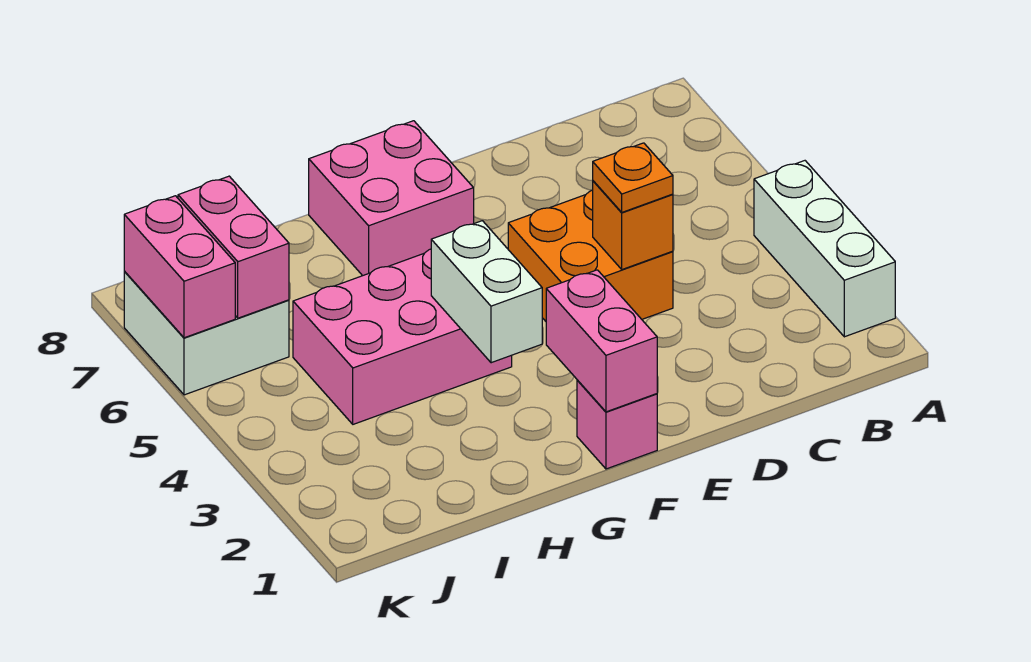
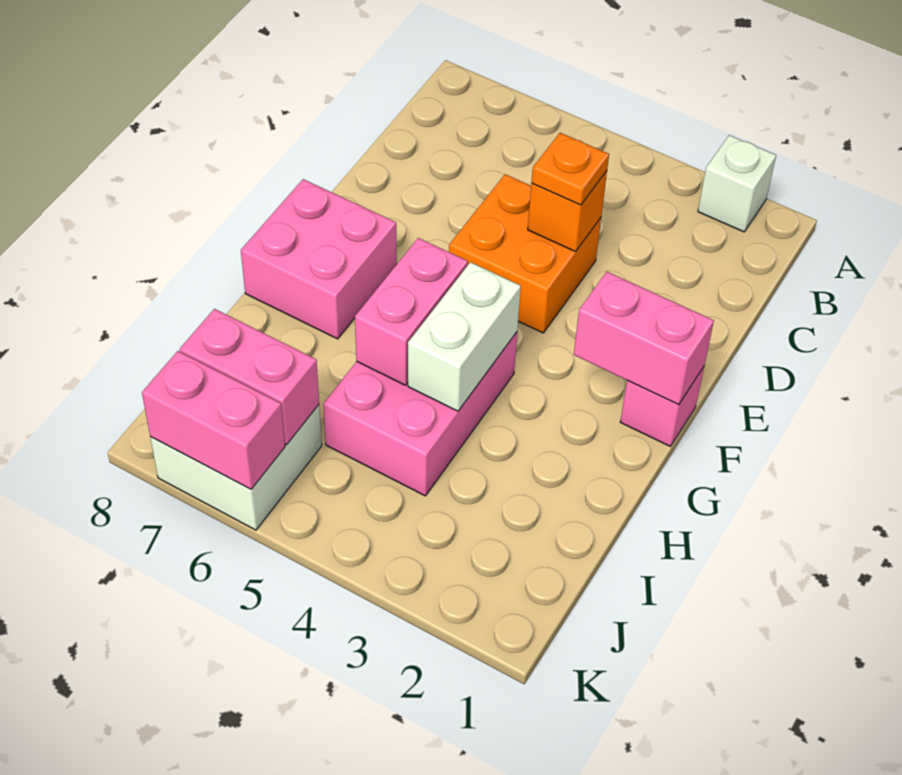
white 1x3 brick [754,161,895,337] -> white 1x1 brick [698,135,776,232]
white 1x2 brick [431,221,542,363] -> white 1x2 brick turned to [408,262,521,411]
none -> pink 1x2 brick [355,238,468,385]

